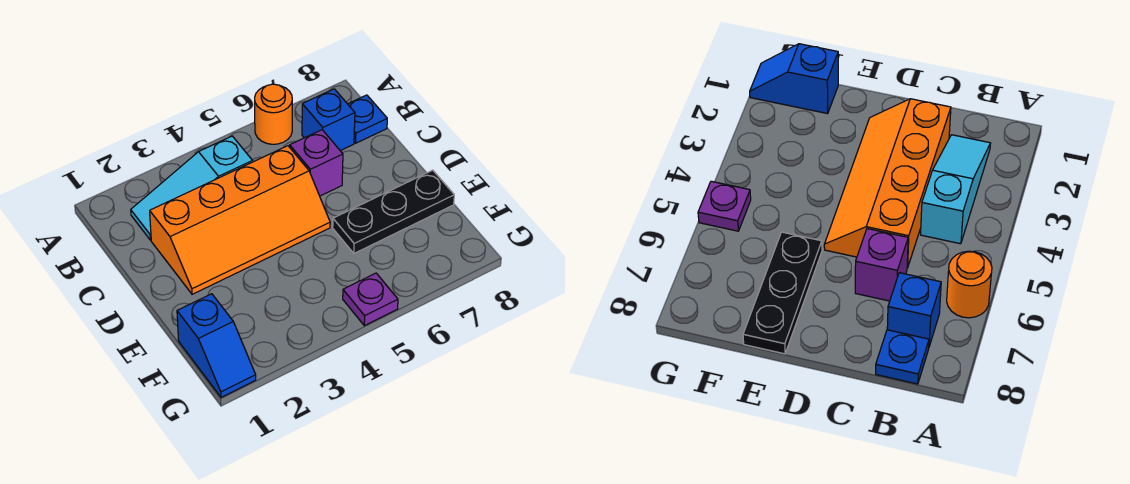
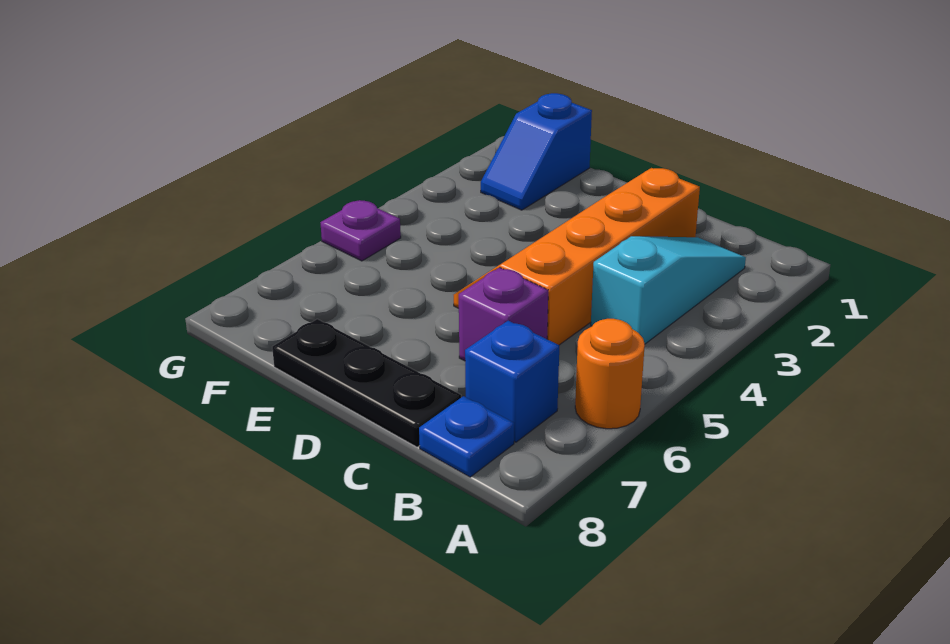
black 1x3 plate [333,170,454,253] -> black 1x3 plate turned to [272,319,461,447]
blue 1x2 slope [177,294,256,397] -> blue 1x2 slope turned to [481,93,592,210]

